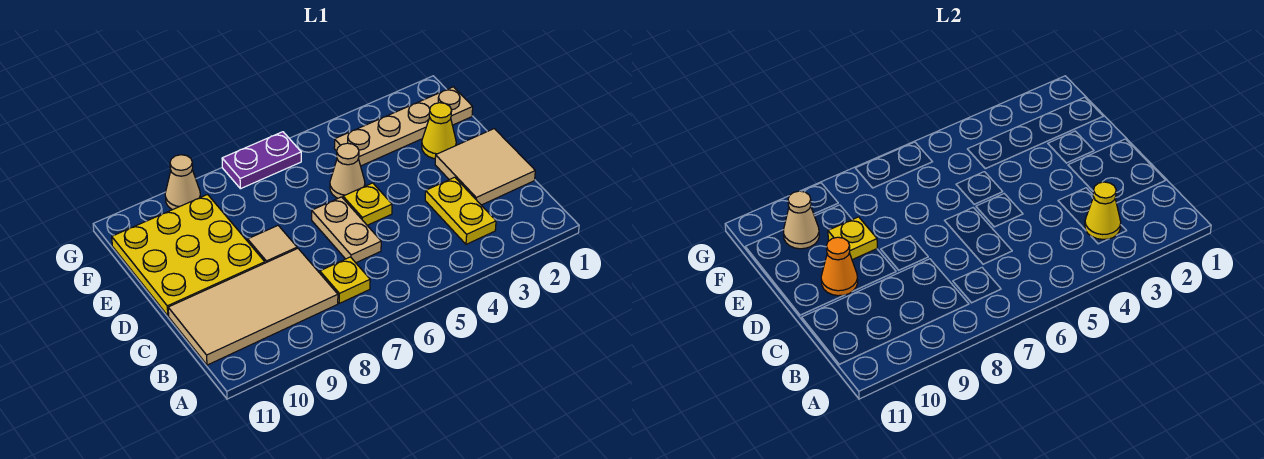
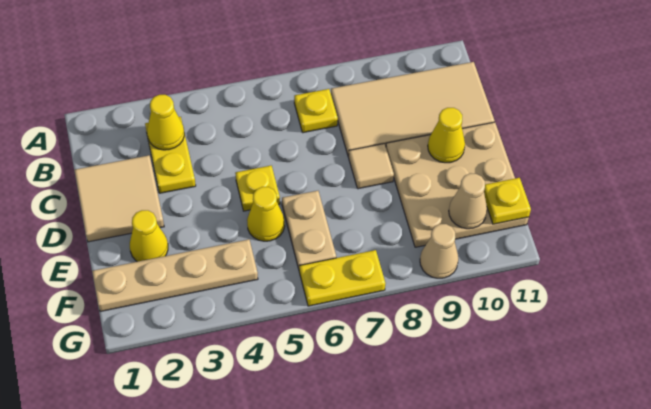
tan 1x2 plate [312,197,381,263] -> tan 1x2 plate moved to [282,191,336,269]
yellow 3x3 plate [112,195,265,316] -> tan 3x3 plate [386,122,529,247]
orange 1x1 cone [821,237,858,296] -> yellow 1x1 cone [428,108,465,163]
tan 1x1 cone [330,143,365,198] -> yellow 1x1 cone [247,187,285,241]
yellow 1x1 plate [828,217,877,260] -> yellow 1x1 plate moved to [484,178,531,224]
purple 1x2 plate [222,132,301,189] -> yellow 1x2 plate [299,250,385,306]

